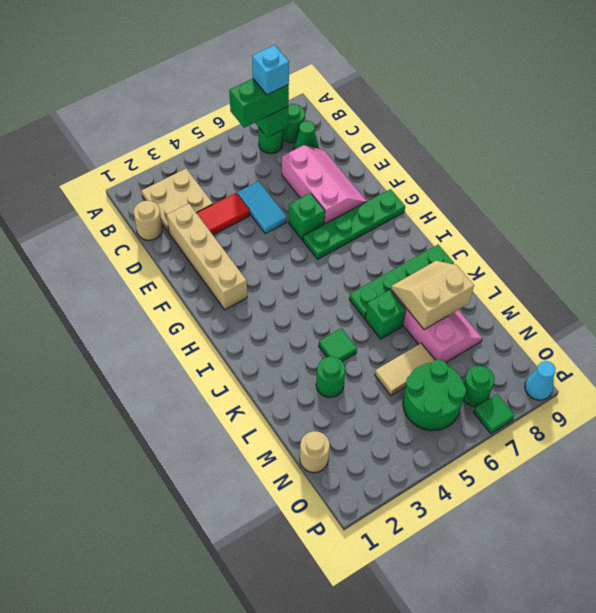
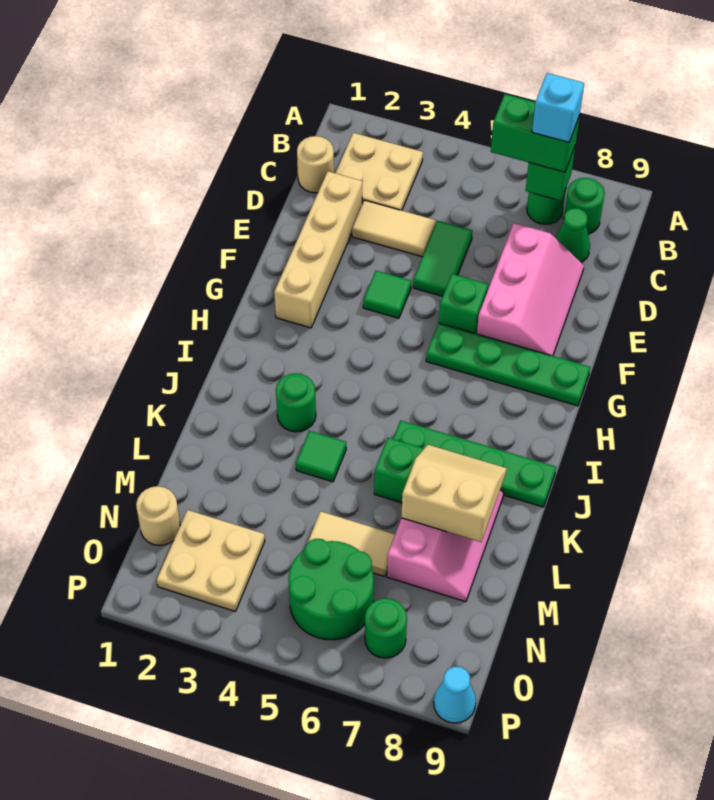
red 1x2 tile [197,193,250,235] -> tan 1x2 tile [352,200,436,257]
cyan 1x2 tile [237,181,287,234] -> green 1x2 tile [413,221,472,296]
green 1x1 round brick [316,357,346,397] -> green 1x1 round brick moved to [276,373,316,432]
none -> tan 2x2 plate [157,510,265,612]
green 1x1 tile [474,394,515,434] -> green 1x1 tile moved to [363,271,411,318]

